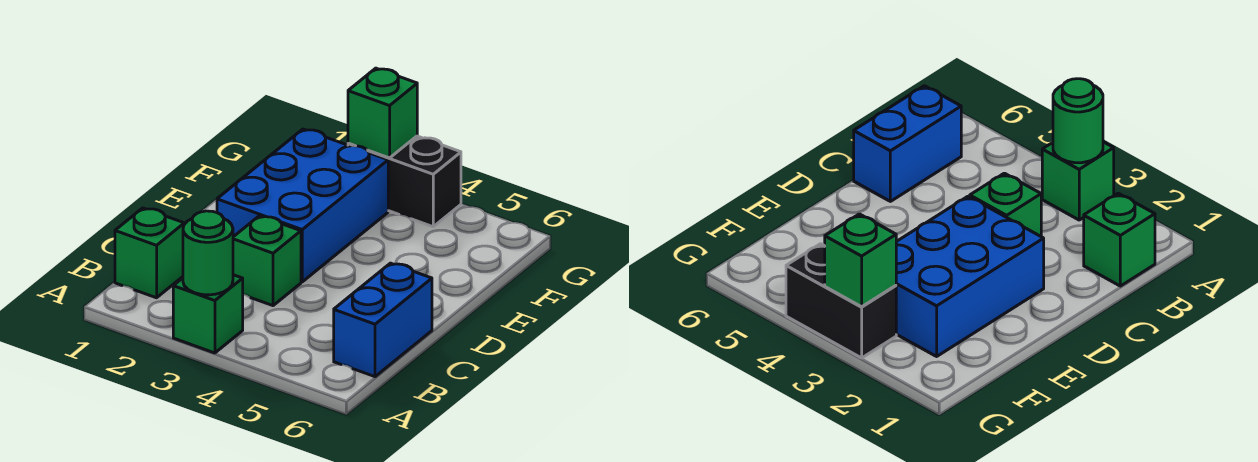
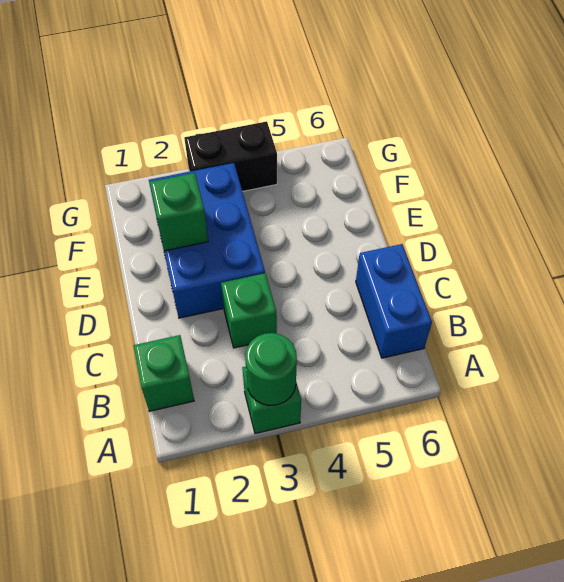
green 1x1 brick [348,68,417,158] -> green 1x1 brick moved to [150,173,208,251]

